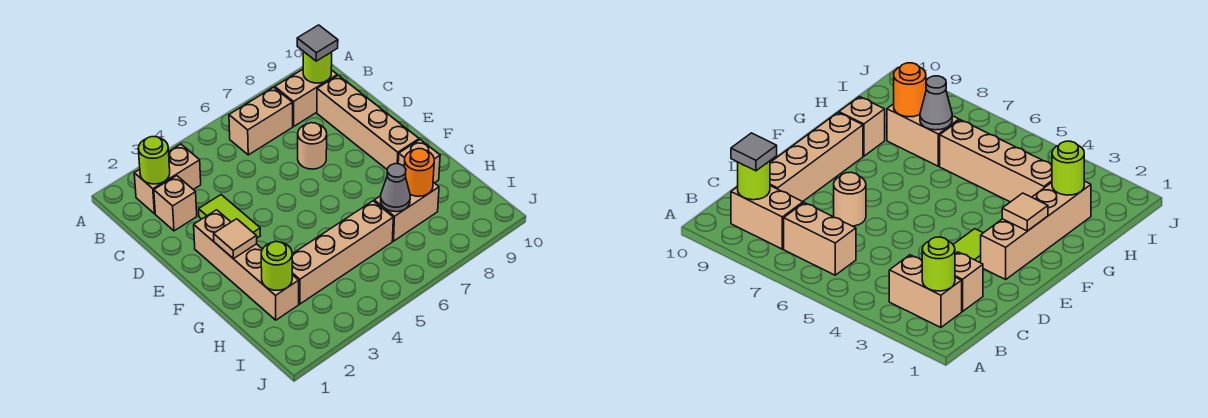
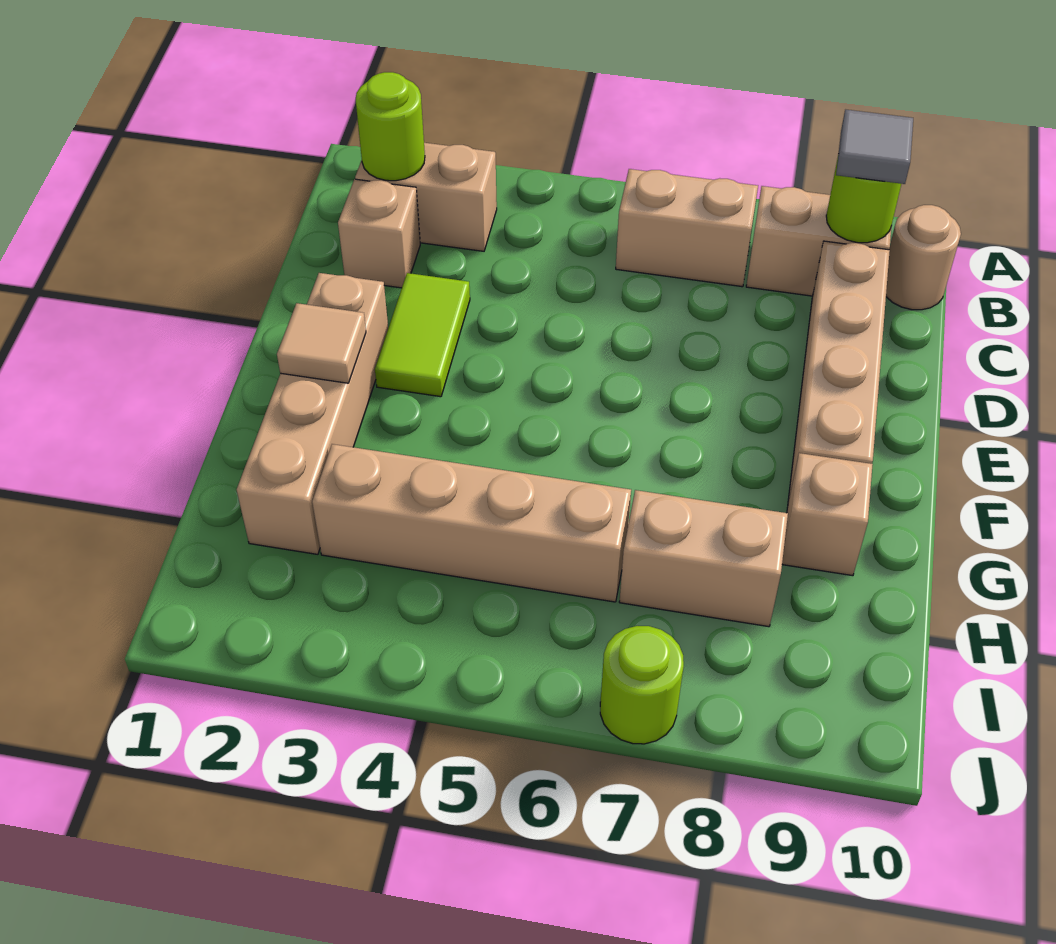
tan 1x1 round brick [298,123,327,169] -> tan 1x1 round brick moved to [886,205,961,310]
lime 1x1 round brick [261,242,292,290] -> lime 1x1 round brick moved to [600,626,684,744]
grey 1x1 cone [381,164,410,212] -> none
orange 1x1 round brick [404,149,434,196] -> none

